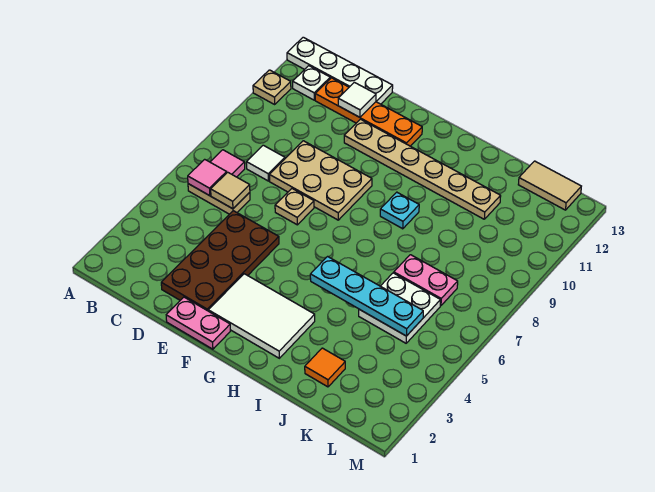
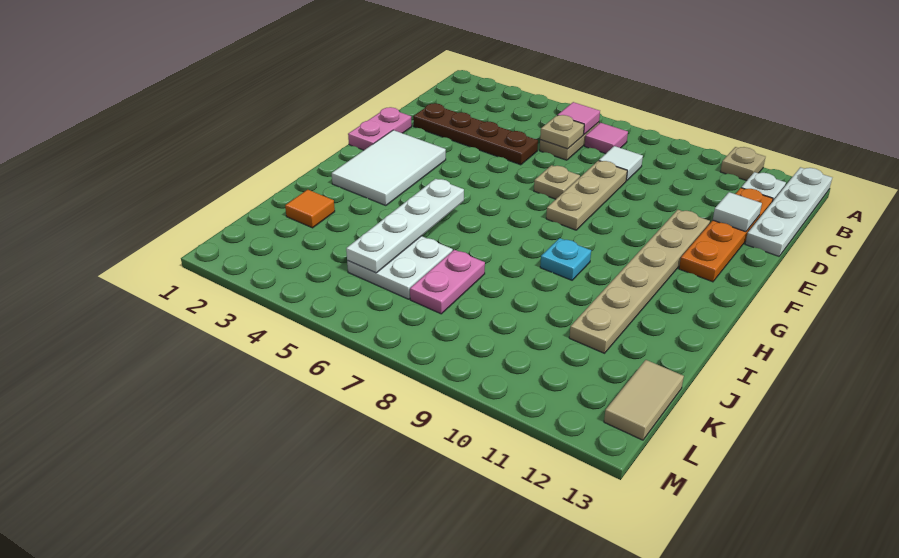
tan 1x1 tile [211,172,250,209] -> tan 1x1 plate [540,115,584,149]
brown 2x4 plate [161,211,279,311] -> brown 1x4 plate [413,103,538,165]
tan 2x3 plate [269,141,372,220] -> tan 1x3 plate [546,161,627,230]
cyan 1x4 plate [310,257,423,336] -> white 1x4 plate [346,179,464,273]

